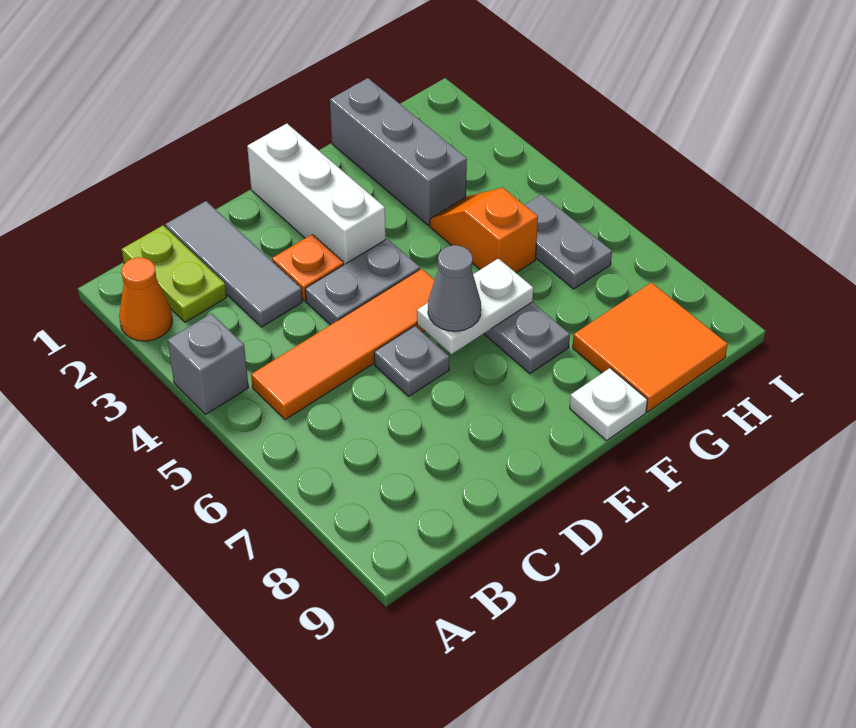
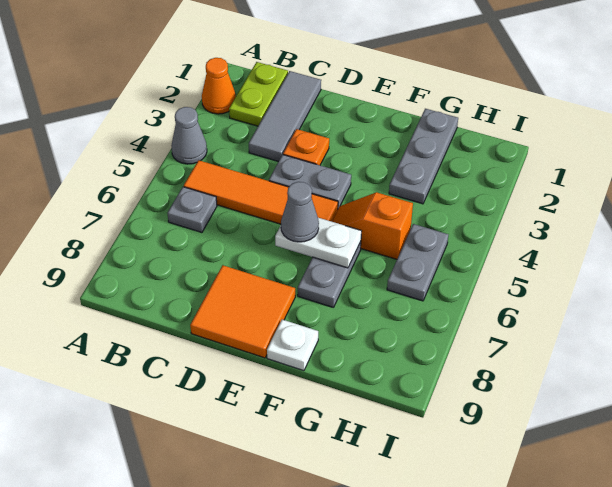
grey 1x1 brick [168,313,249,414] -> grey 1x1 cone [171,107,207,164]
grey 1x1 plate [374,326,449,396] -> grey 1x1 plate moved to [167,187,217,233]
white 1x3 brick [247,124,386,265] -> none
grey 1x3 brick [330,78,467,225] -> grey 1x3 plate [389,109,458,204]
orange 1x2 slope [430,188,538,273] -> orange 1x2 slope turned to [332,192,413,259]
orange 2x2 tile [573,283,728,412] -> orange 2x2 tile moved to [190,265,295,358]

